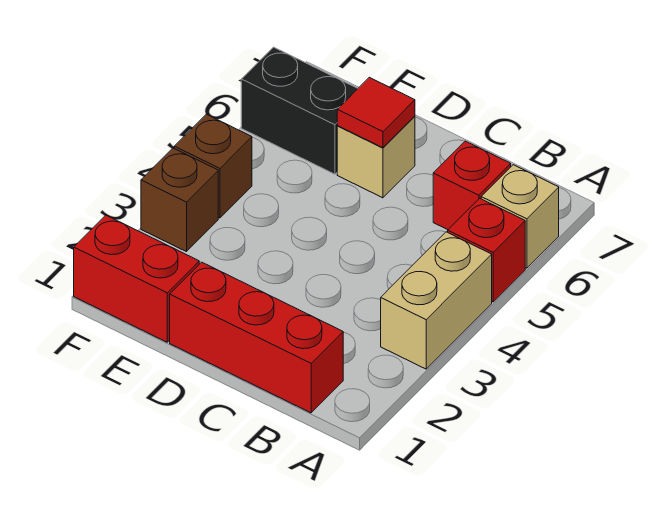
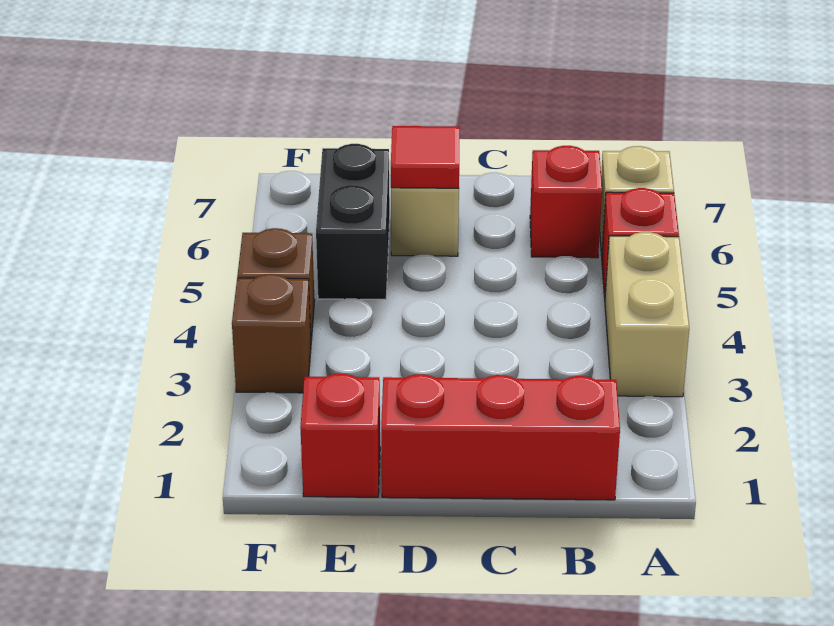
red 1x2 brick [74,215,199,342] -> red 1x1 brick [300,374,380,497]
black 1x2 brick [241,47,358,174] -> black 1x2 brick turned to [316,144,390,300]

